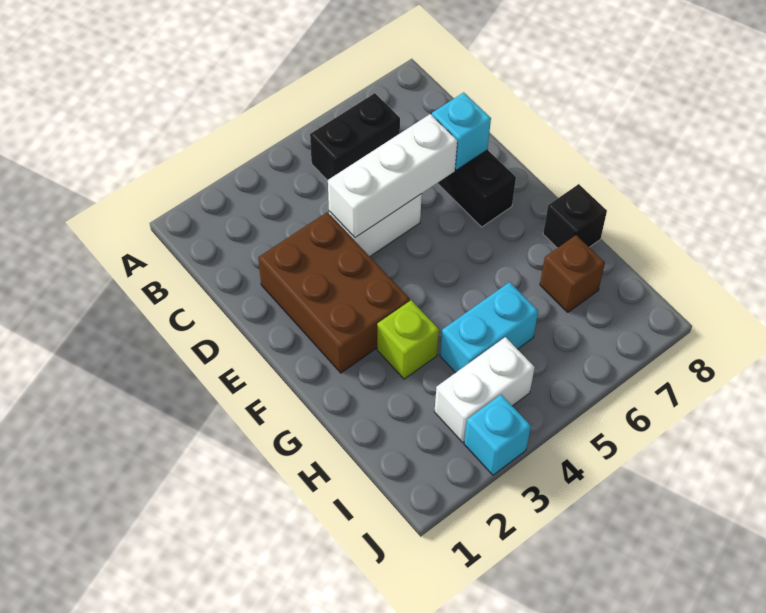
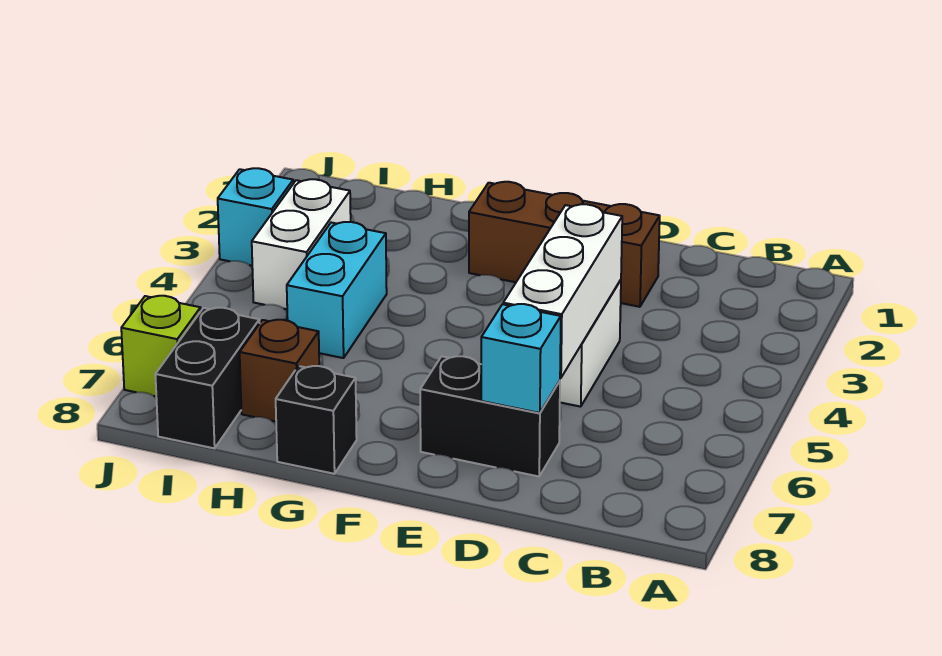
black 1x2 brick [310,93,400,180] -> black 1x2 brick moved to [155,308,260,448]
brown 2x3 brick [258,212,410,373] -> brown 1x3 brick [469,182,660,307]
lime 1x1 brick [377,300,439,379] -> lime 1x1 brick moved to [121,296,201,396]

